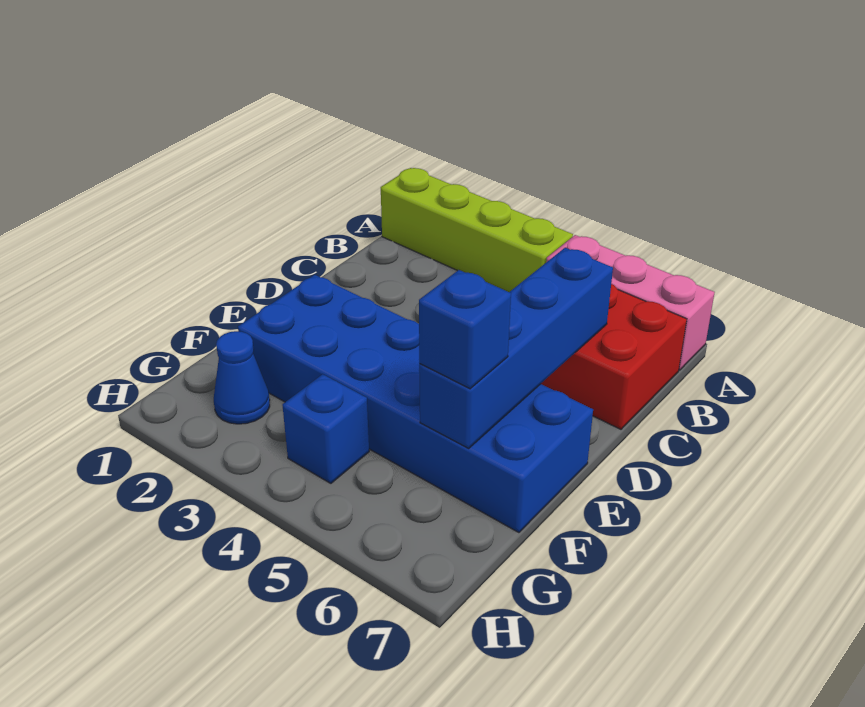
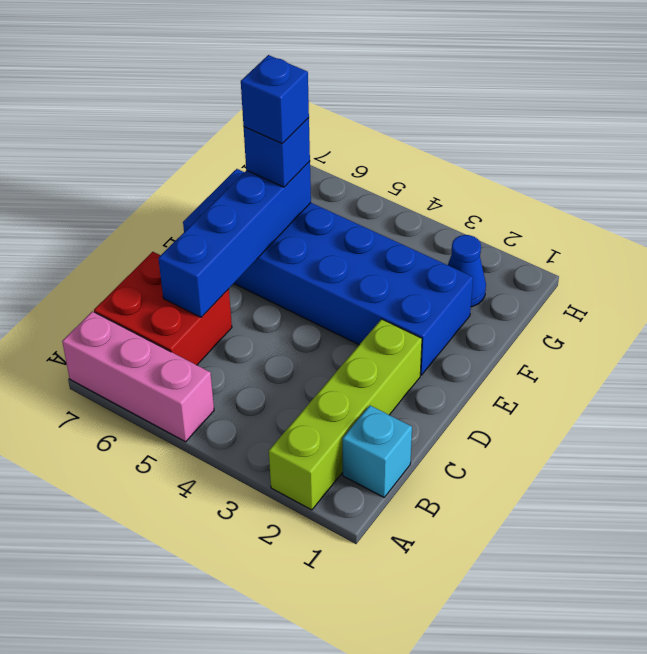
lime 1x4 brick [381,168,573,292] -> lime 1x4 brick turned to [269,319,422,510]
none -> cyan 1x1 brick [343,406,412,497]
blue 1x1 brick [283,374,369,483] -> blue 1x1 brick moved to [241,55,309,144]

